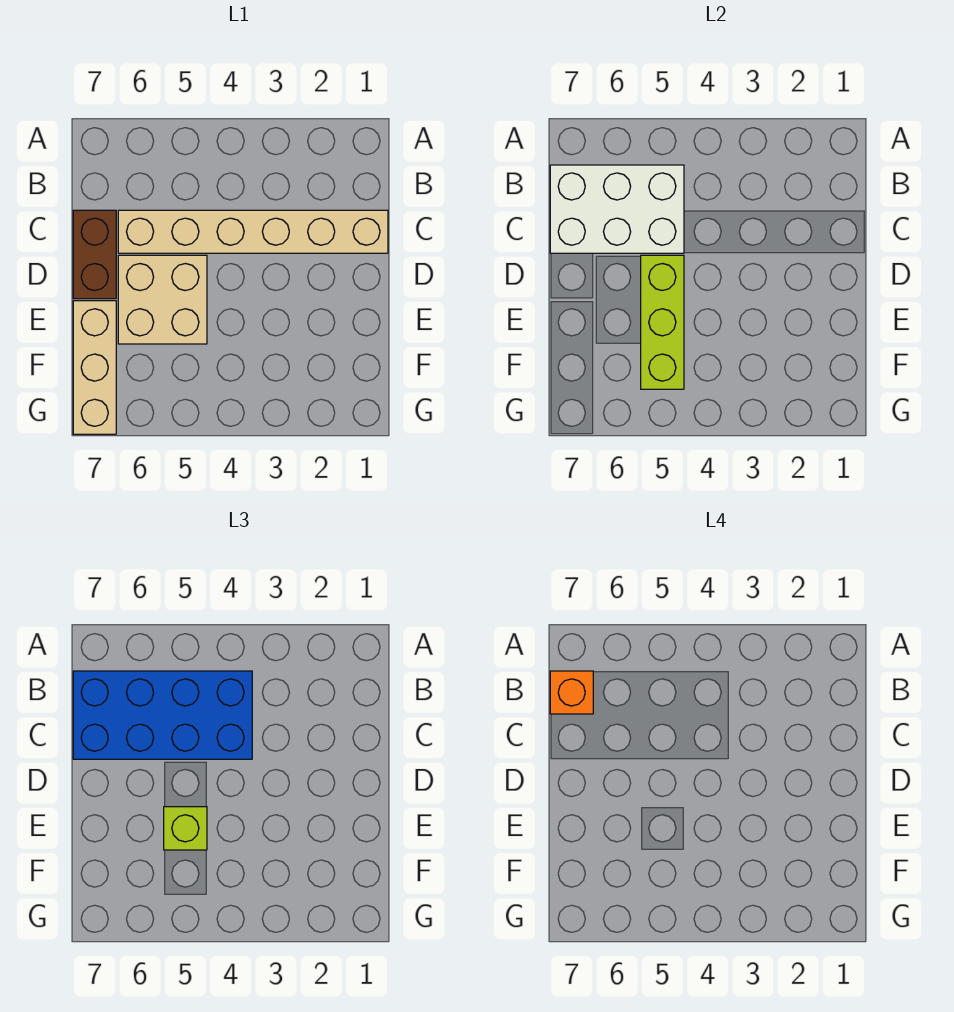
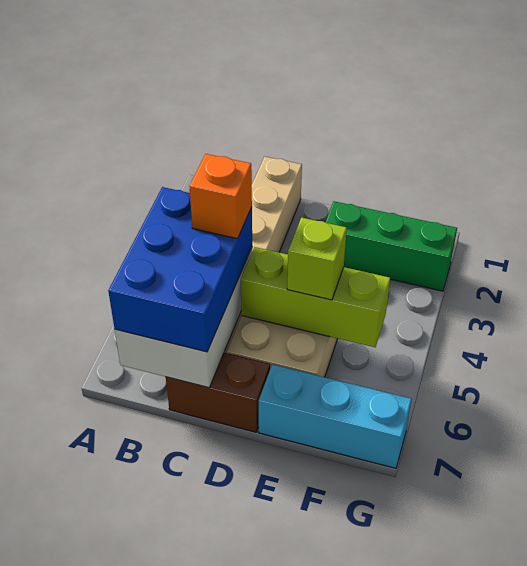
blue 2x4 brick [73,671,252,759] -> blue 2x3 brick [108,187,252,352]
orange 1x1 brick [550,671,593,714] -> orange 1x1 brick moved to [189,154,252,239]
none -> green 1x3 brick [325,201,457,291]
tan 1x3 brick [73,301,116,434] -> cyan 1x3 brick [259,364,412,468]

